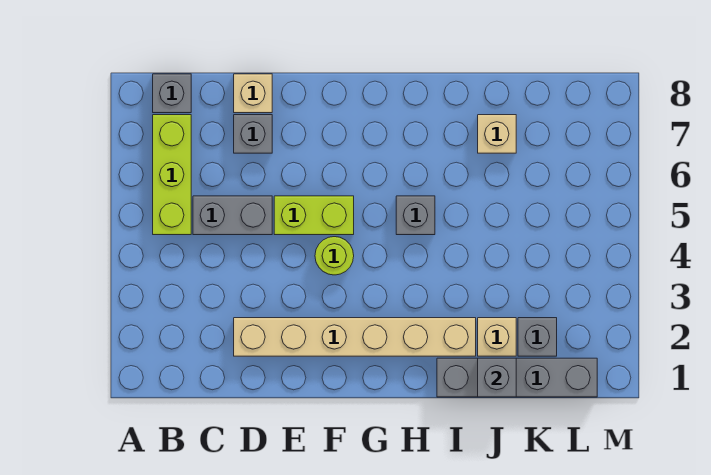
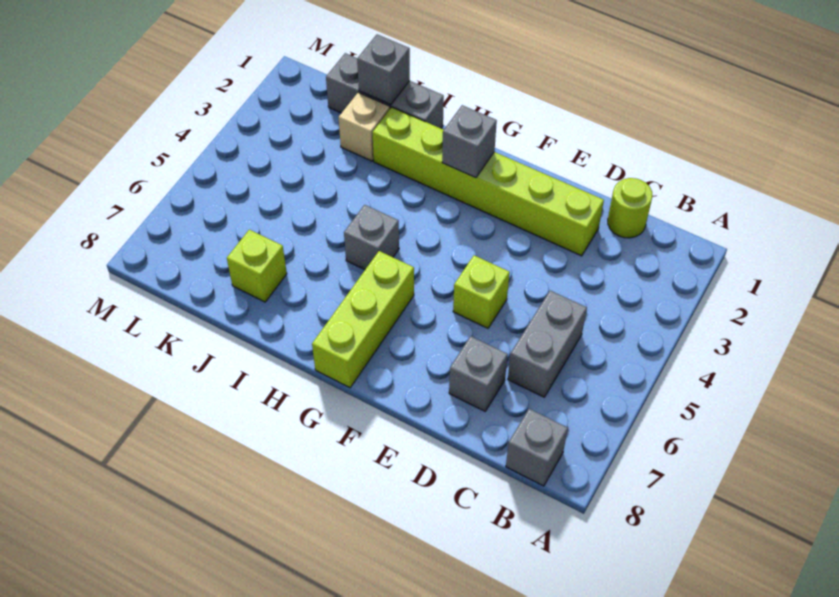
lime 1x3 brick [153,115,191,235] -> lime 1x3 brick moved to [312,251,414,388]
grey 1x2 brick [193,196,272,235] -> grey 1x2 brick turned to [508,291,587,397]
tan 1x6 brick [234,318,476,356] -> lime 1x6 brick [372,107,604,256]
tan 1x1 brick [234,74,272,113] -> none
lime 1x2 brick [274,196,354,235] -> lime 1x1 brick [453,255,510,328]
lime 1x1 round brick [315,237,354,275] -> lime 1x1 round brick moved to [608,178,652,238]
grey 1x4 brick [437,358,597,397] -> grey 1x3 brick [326,53,444,128]
tan 1x1 brick [478,115,516,153] -> lime 1x1 brick [227,230,287,302]
grey 1x1 brick [518,318,557,356] -> grey 1x1 brick moved to [442,105,497,178]

